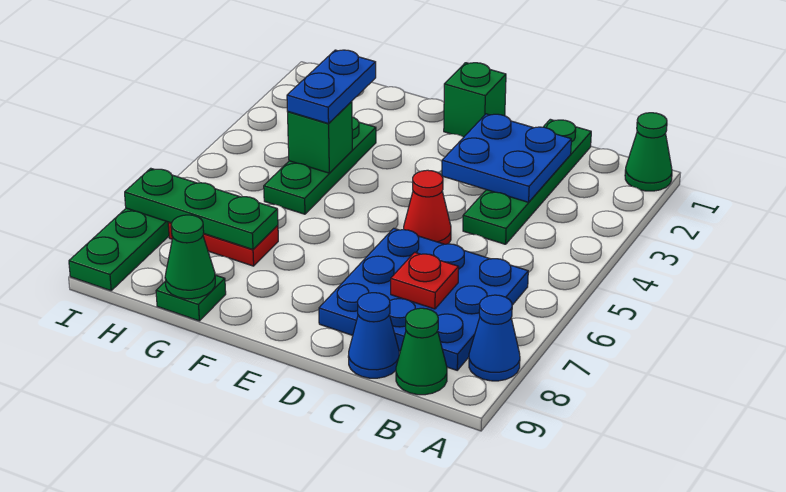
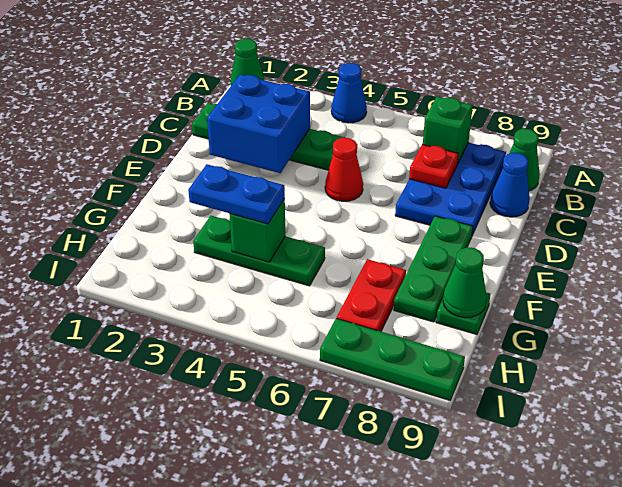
blue 1x1 cone [469,295,520,381] -> blue 1x1 cone moved to [331,63,367,123]
blue 3x3 plate [319,228,528,370] -> blue 2x3 plate [395,143,506,236]
blue 2x2 plate [442,114,571,202] -> blue 2x2 brick [207,75,310,173]
green 1x1 brick [444,63,506,137] -> green 1x1 brick moved to [423,97,473,164]
green 1x3 plate [125,168,278,249] -> green 1x3 plate moved to [394,216,473,322]

